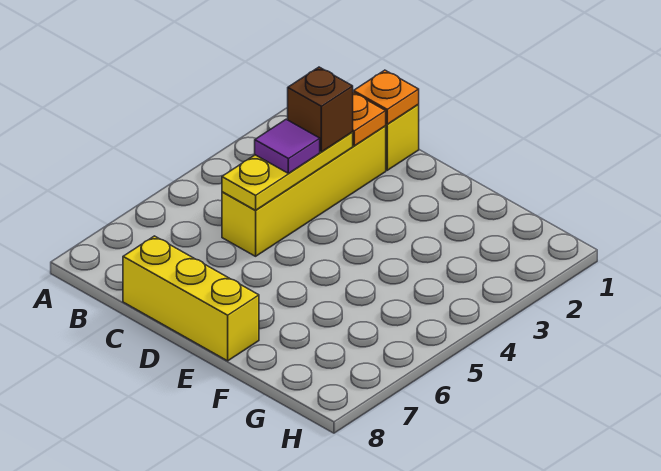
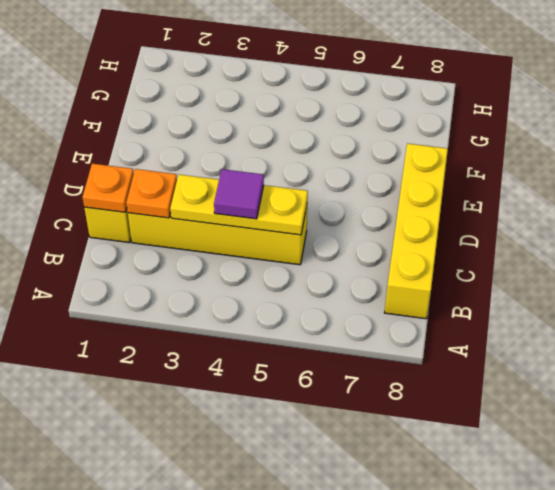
brown 1x1 brick [288,67,353,152] -> none
yellow 1x3 brick [123,236,259,361] -> yellow 1x4 brick [385,143,448,319]

